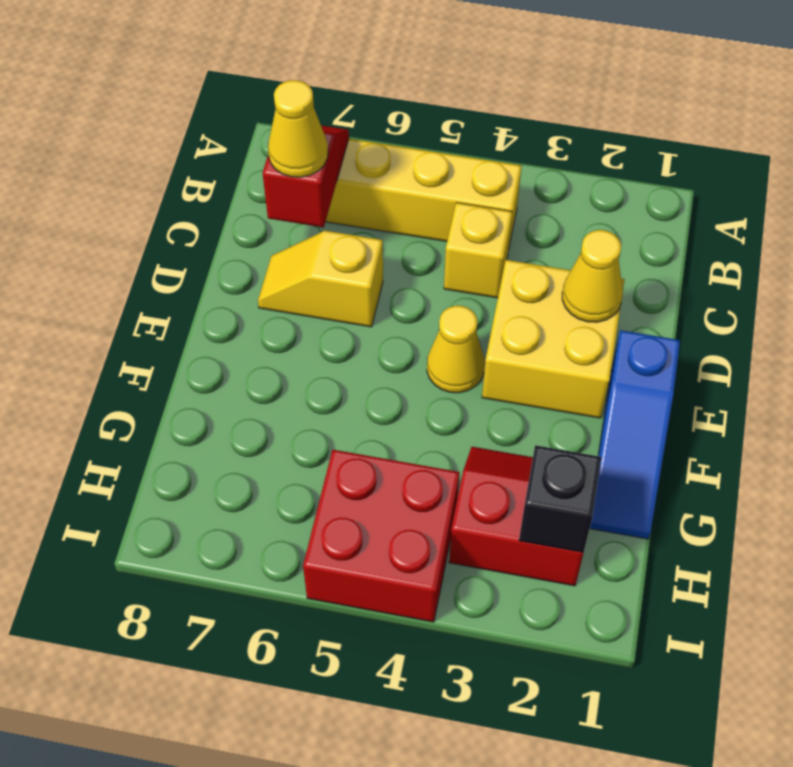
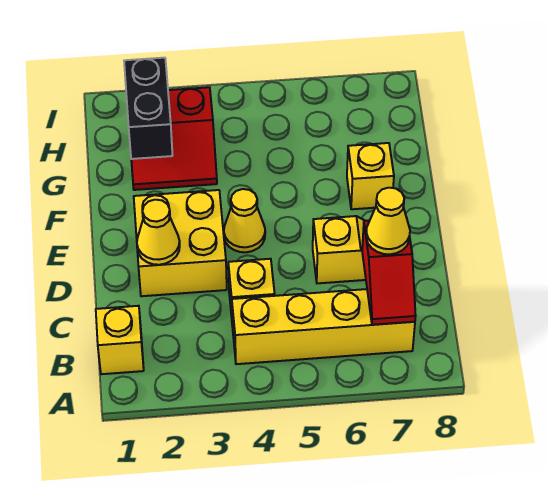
none -> yellow 1x1 brick [96,306,144,374]
blue 1x3 slope [590,330,680,539] -> none
none -> yellow 1x1 brick [347,143,394,209]
black 1x1 brick [519,445,601,552] -> black 1x2 brick [124,58,173,159]
red 2x2 brick [303,450,460,622] -> none

